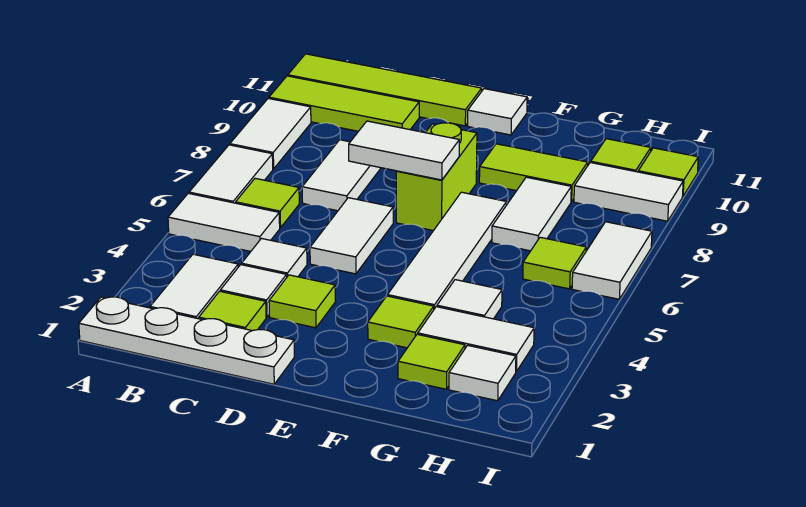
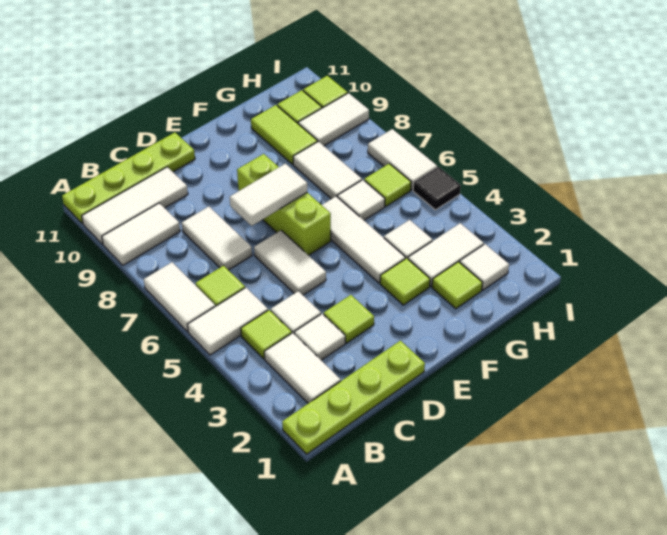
white 1x4 plate [79,297,294,384] -> lime 1x4 plate [282,341,425,454]
white 1x2 tile [230,98,311,169] -> white 1x2 tile turned to [102,203,180,265]
lime 1x3 tile [269,76,419,131] -> white 1x3 tile [82,167,188,244]
lime 1x4 tile [288,54,482,126] -> lime 1x4 plate [62,132,195,224]
lime 1x1 tile [199,291,266,331] -> lime 1x1 tile moved to [241,310,292,359]
lime 1x2 brick [396,123,477,231] -> lime 1x3 brick [237,154,331,255]
white 1x1 tile [468,89,527,135] -> white 1x1 tile moved to [337,180,385,220]
white 1x4 tile [388,192,507,309] -> white 1x3 tile [322,196,405,283]
lime 1x2 tile [479,144,588,202] -> lime 1x2 tile turned to [251,105,317,164]
none -> black 1x1 tile [413,167,461,210]

